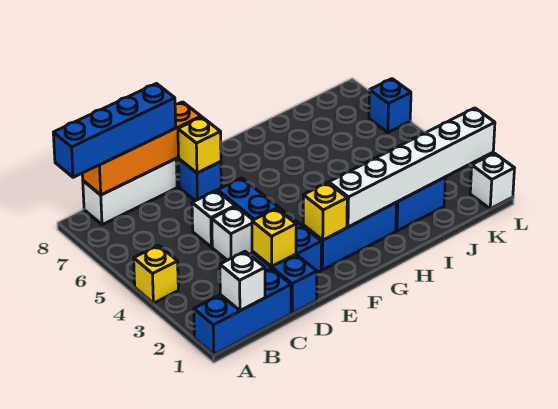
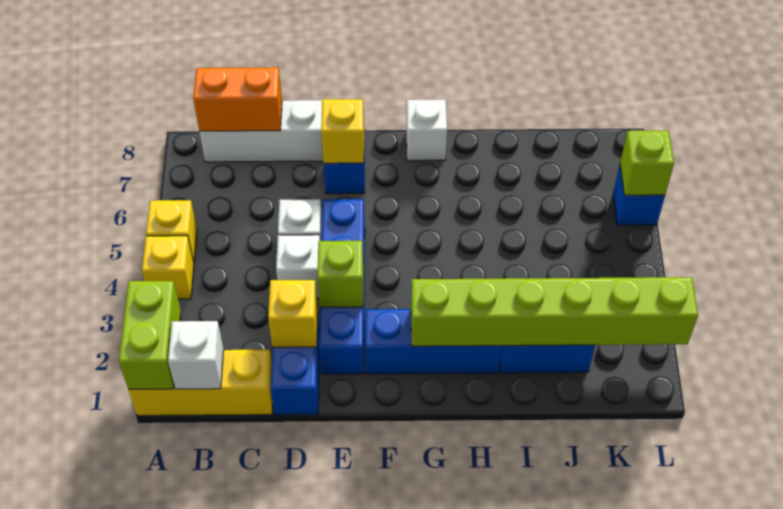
blue 1x3 brick [194,269,291,355] -> yellow 1x3 brick [129,350,273,416]
none -> lime 1x2 brick [119,281,181,390]
blue 1x4 brick [53,84,176,177] -> none
orange 1x4 brick [82,102,201,195] -> orange 1x2 brick [193,67,282,131]
none -> lime 1x1 brick [317,241,363,307]
yellow 1x1 brick [303,183,347,240] -> yellow 1x1 brick moved to [146,200,197,262]
white 1x6 brick [329,108,495,227] -> lime 1x6 brick [411,277,698,346]
white 1x1 brick [470,153,514,209] -> white 1x1 brick moved to [407,100,447,161]
none -> lime 1x1 brick [620,131,674,195]

